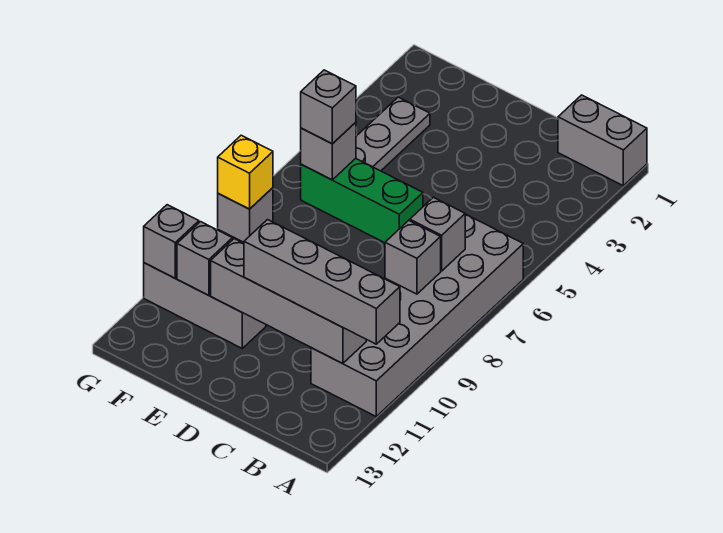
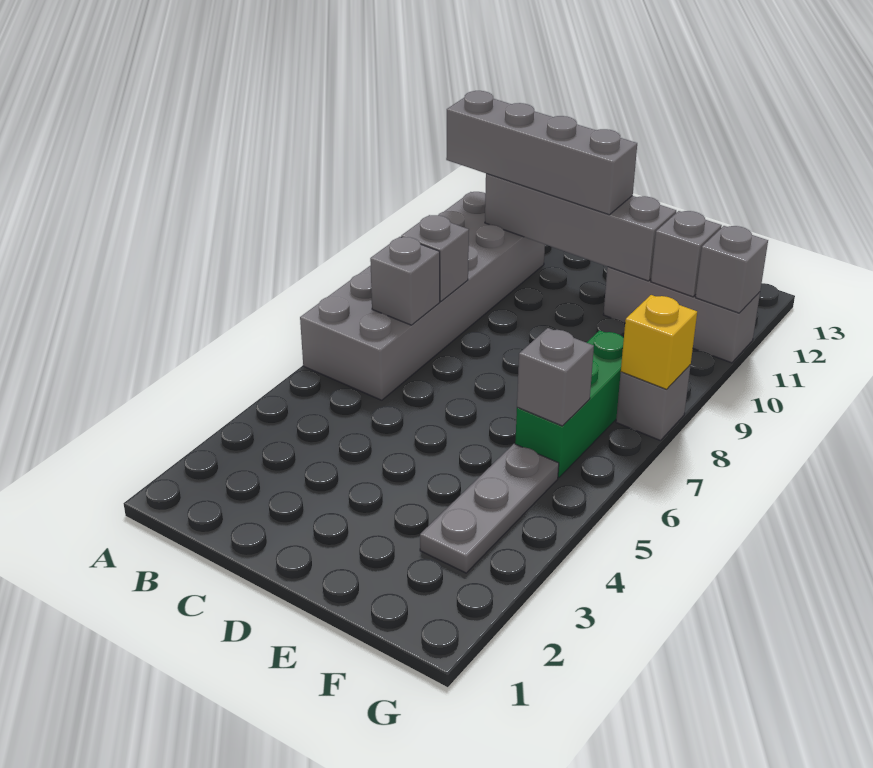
grey 1x2 brick [558,95,647,186] -> none
green 1x3 brick [301,158,423,243] -> green 1x3 brick turned to [515,330,624,478]
grey 1x1 brick [301,70,356,144] -> none

